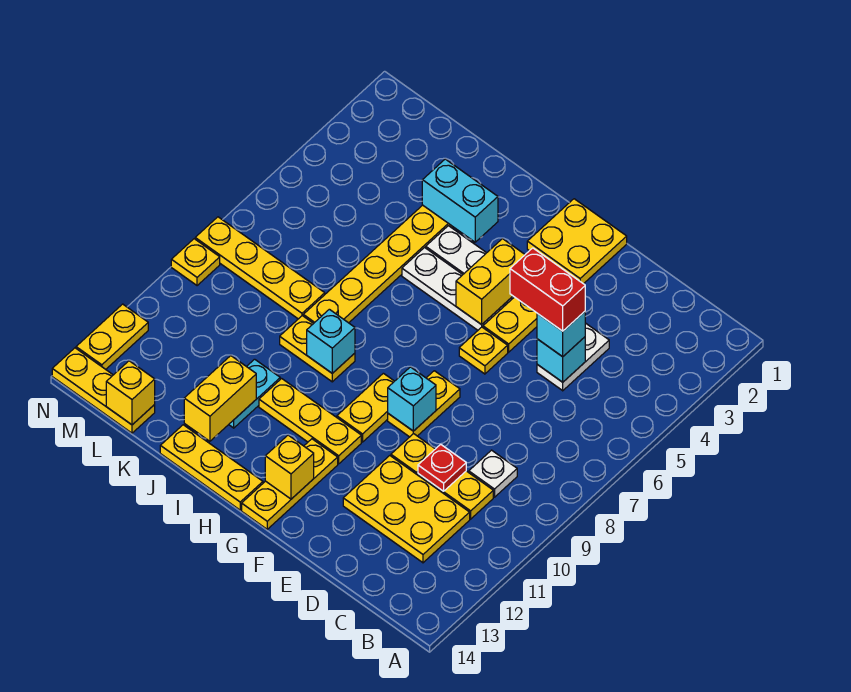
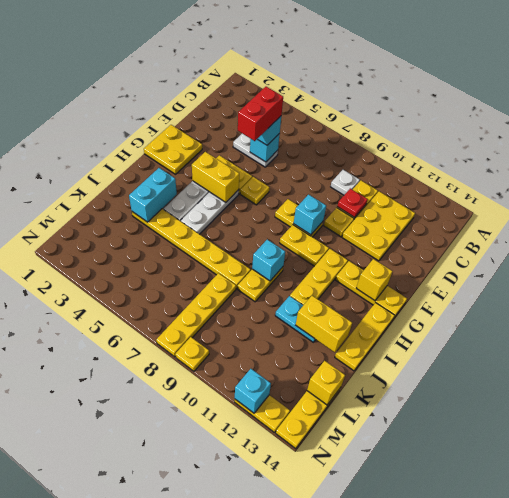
none -> cyan 1x1 brick [235,369,271,413]

